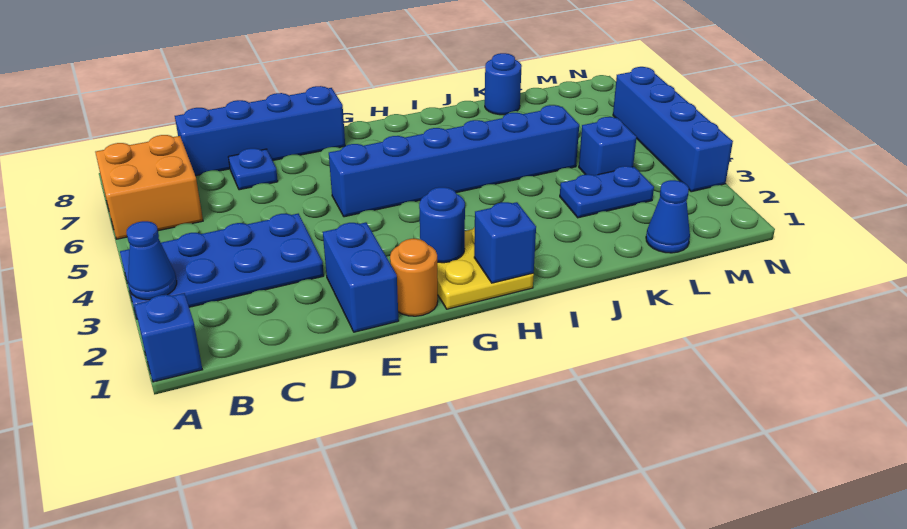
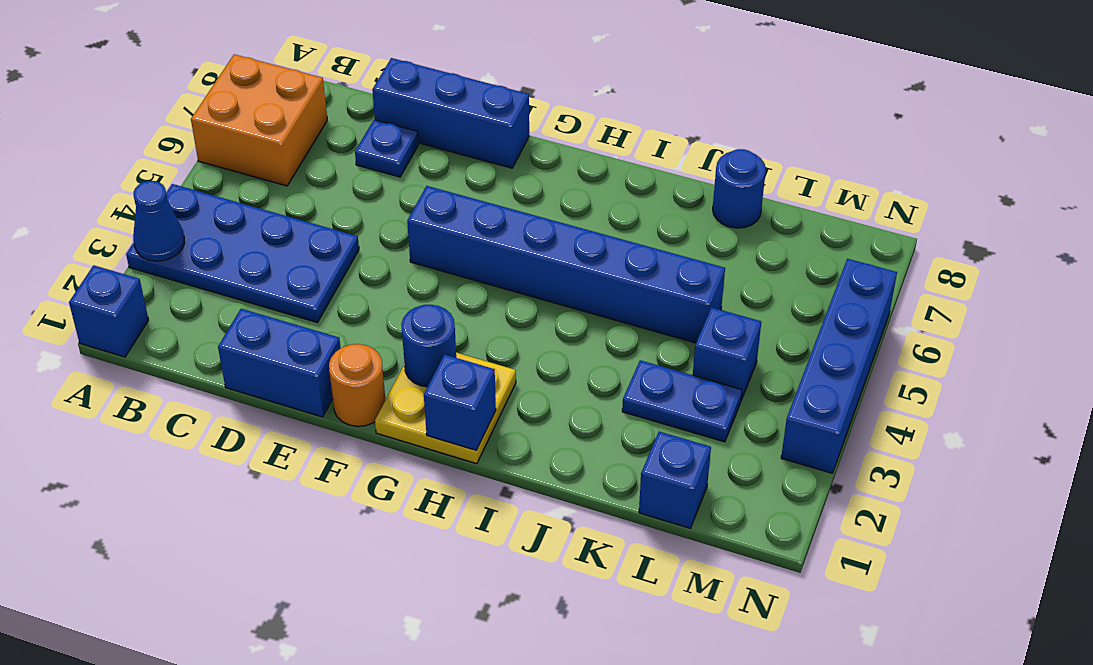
blue 1x4 brick [175,86,345,176] -> blue 1x3 brick [372,58,529,168]
blue 1x2 brick [323,222,399,332] -> blue 1x2 brick turned to [218,309,341,417]
blue 1x1 cone [646,180,690,253] -> blue 1x1 brick [639,432,711,528]

